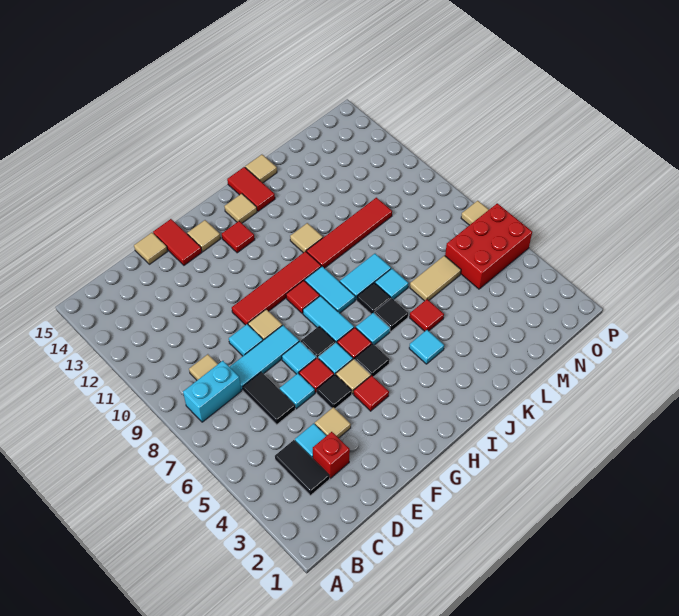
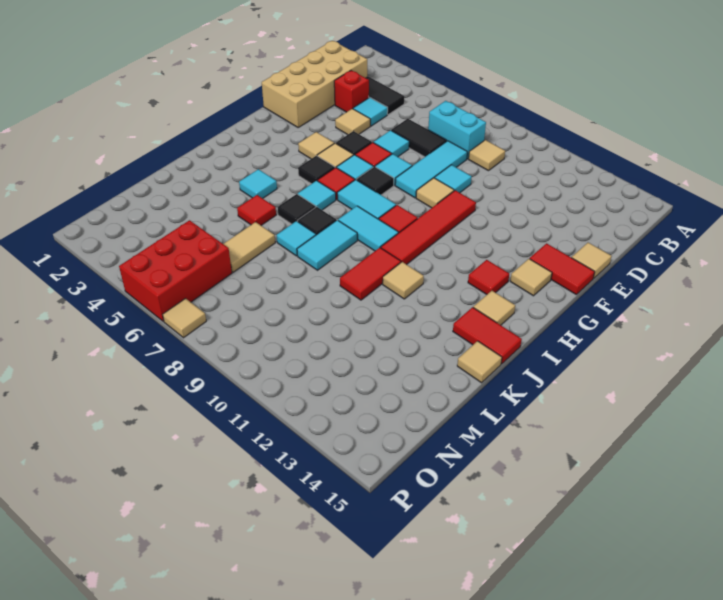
cyan 1x2 brick [183,361,241,422] -> cyan 1x2 brick turned to [428,101,486,159]
none -> tan 2x4 brick [262,41,367,127]
red 1x1 tile [354,376,389,411] -> tan 1x1 tile [298,132,334,159]
red 1x4 tile [306,198,392,268] -> red 1x2 tile [340,248,401,300]

